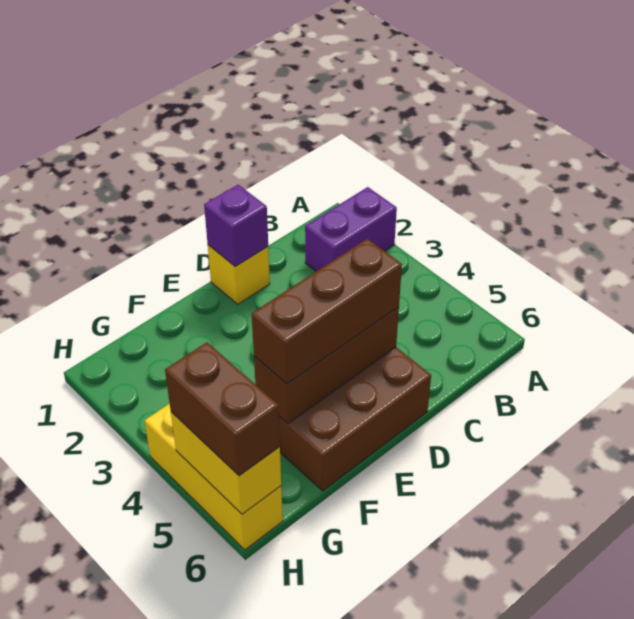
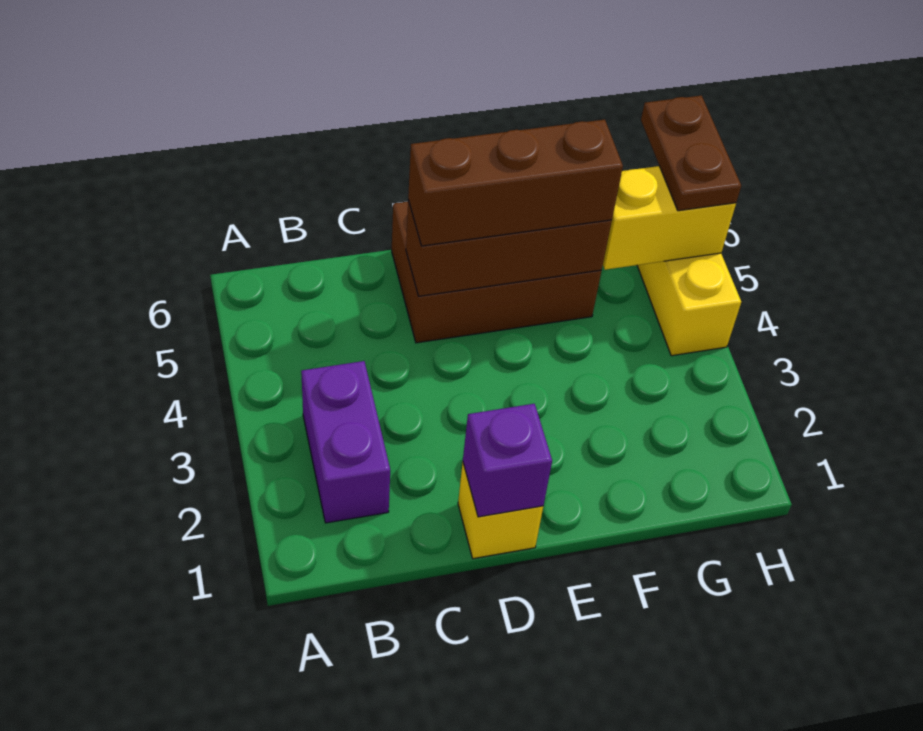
purple 1x2 brick [305,187,397,271] -> purple 1x2 brick turned to [301,361,390,523]
yellow 1x2 brick [171,412,281,514] -> yellow 1x2 brick turned to [603,166,736,270]
brown 1x2 brick [165,342,280,476] -> brown 1x2 plate [641,96,741,211]

